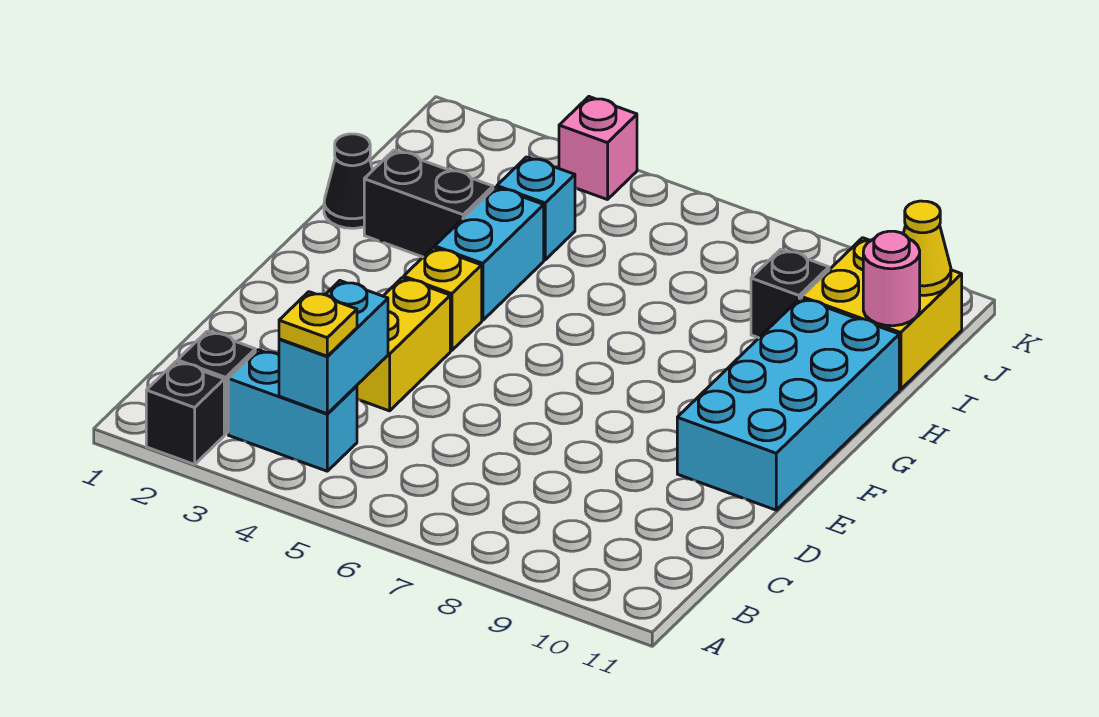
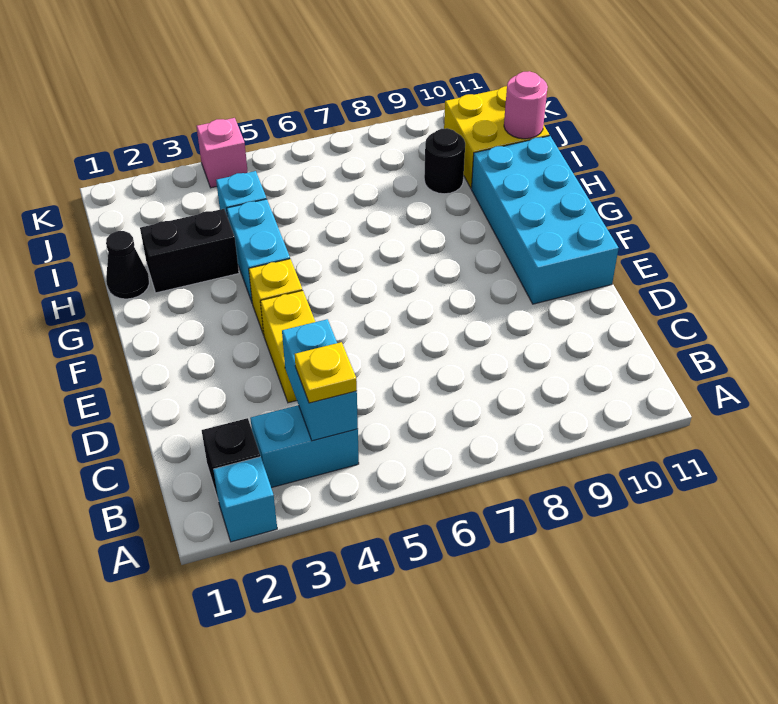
black 1x1 brick [146,362,224,464] -> cyan 1x1 brick [213,457,277,542]
black 1x1 brick [751,249,829,338] -> black 1x1 round brick [424,128,465,194]
yellow 1x1 cone [903,201,951,295] -> none

